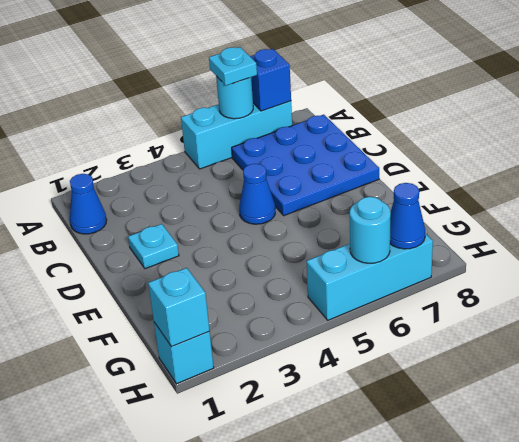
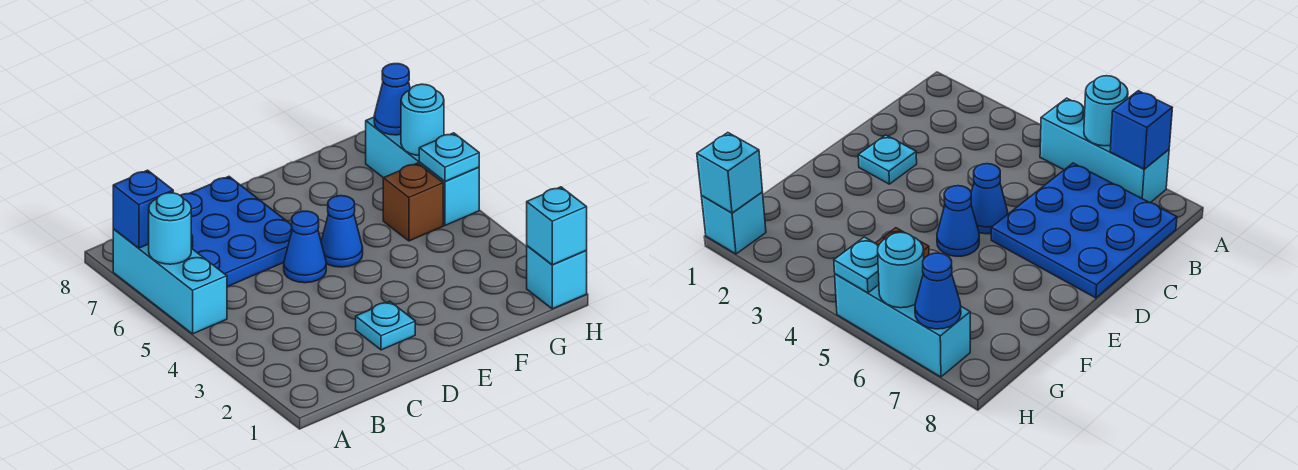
cyan 1x1 plate [209,47,257,85] -> cyan 1x1 plate moved to [419,133,479,181]
blue 1x1 cone [70,174,107,234] -> blue 1x1 cone moved to [321,196,363,267]
none -> brown 1x1 brick [383,163,443,241]

